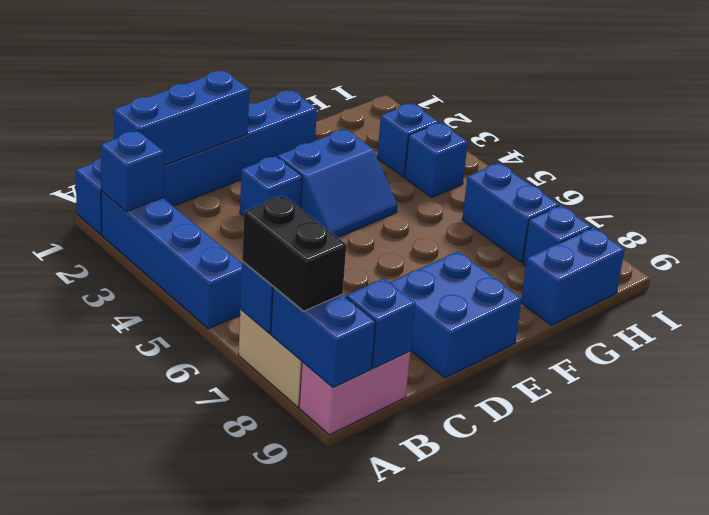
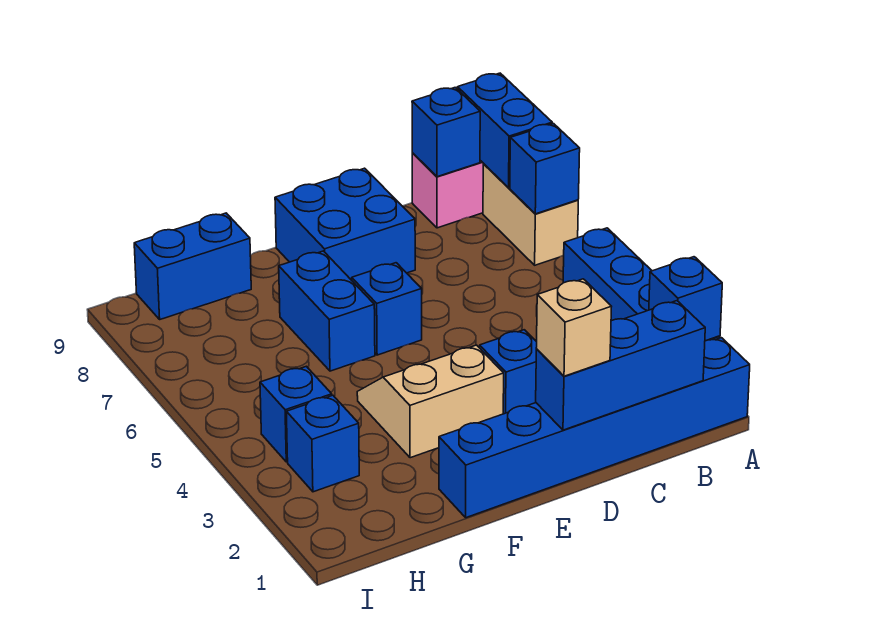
black 1x2 brick [242,196,346,311] -> none
none -> tan 1x1 brick [536,279,612,376]
blue 2x2 slope [277,129,397,237] -> tan 2x2 slope [357,345,504,458]
blue 1x2 brick [462,163,559,262] -> blue 1x2 brick moved to [279,251,375,371]
blue 1x1 brick [523,205,591,266] -> blue 1x1 brick moved to [352,263,422,355]

